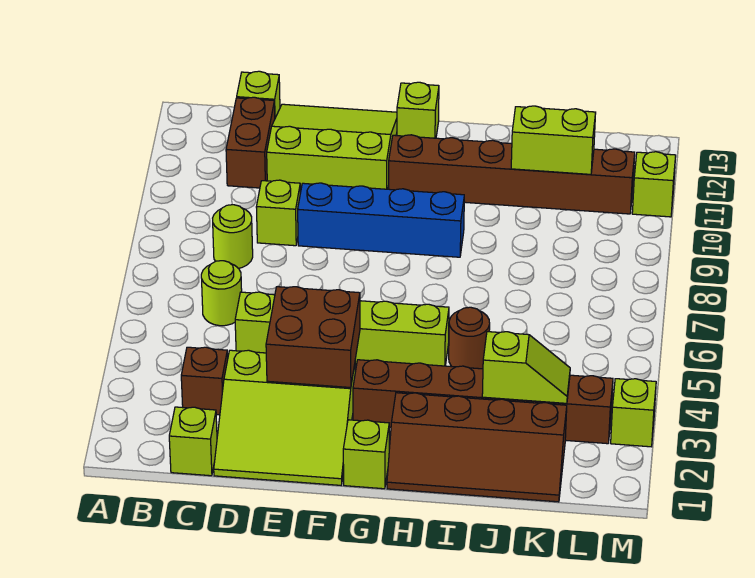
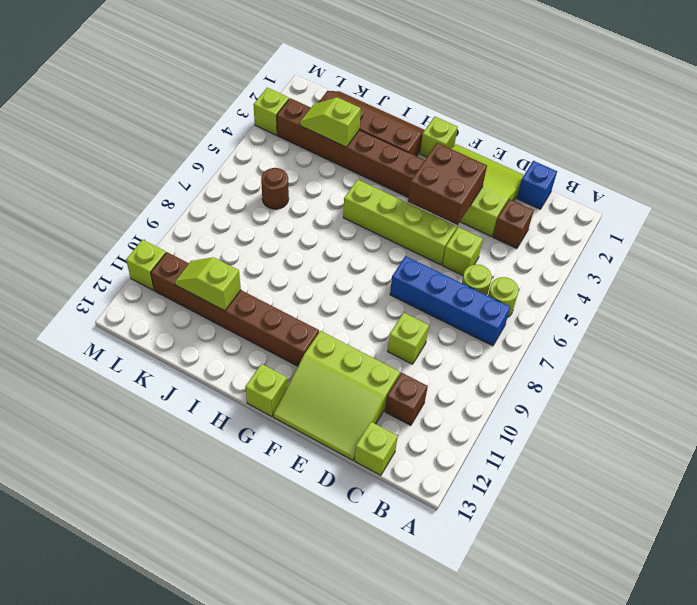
lime 1x1 brick [169,407,217,476] -> blue 1x1 brick [517,161,557,209]
lime 1x1 round brick [213,205,253,268] -> lime 1x1 round brick moved to [488,277,519,317]
brown 1x2 brick [226,97,275,188] -> brown 1x1 brick [385,373,428,425]
blue 1x4 brick [298,183,464,257] -> blue 1x4 brick moved to [390,256,510,346]
brown 1x1 round brick [449,307,490,369] -> brown 1x1 round brick moved to [261,168,289,209]
lime 1x2 brick [511,106,596,174] -> lime 1x2 slope [175,257,241,311]

